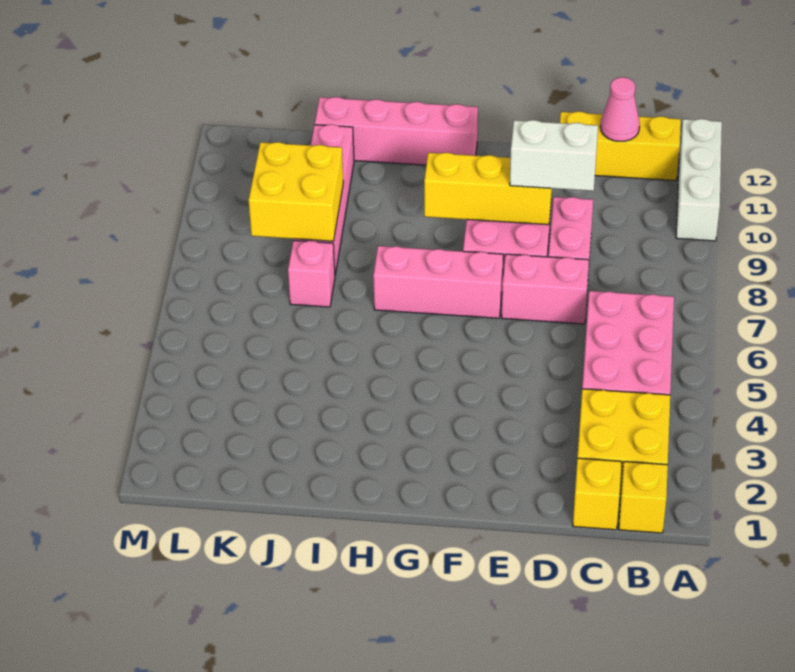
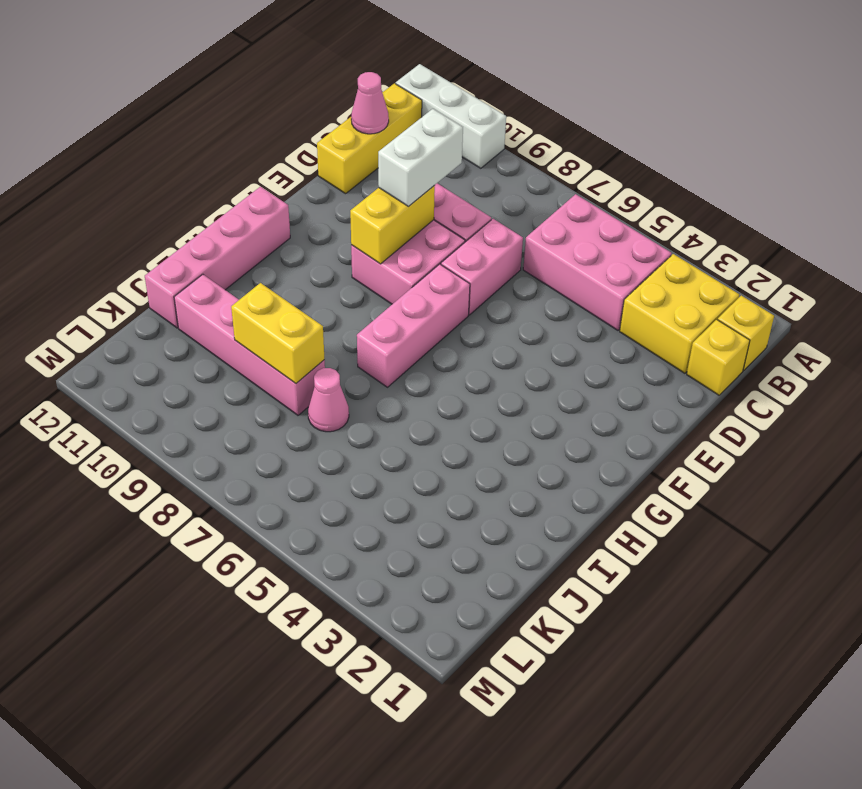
yellow 1x3 brick [424,153,552,225] -> yellow 1x2 brick [350,185,435,264]
pink 1x1 brick [288,241,335,307] -> pink 1x1 cone [308,368,349,432]
yellow 2x2 brick [248,142,343,241] -> yellow 1x2 brick [231,283,324,383]

